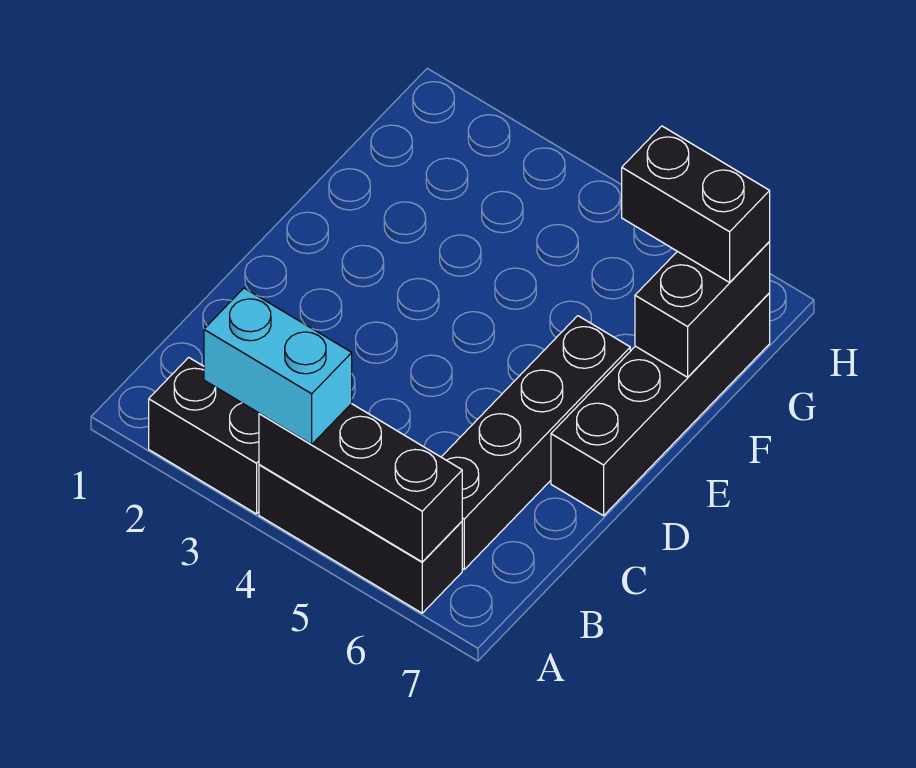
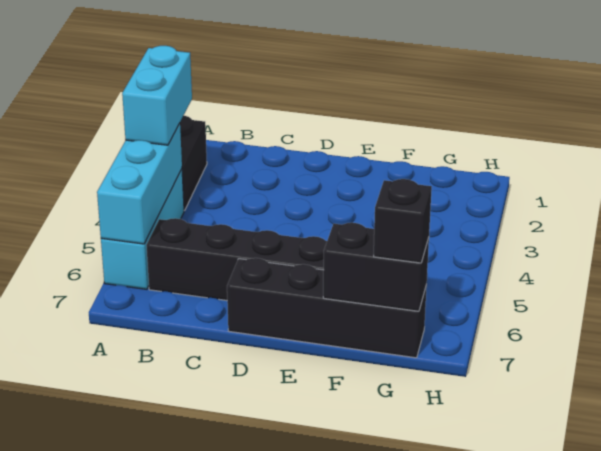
black 1x3 brick [259,465,462,613] -> cyan 1x3 brick [101,169,184,289]
black 1x3 brick [259,404,462,562] -> cyan 1x3 brick [97,123,182,244]
black 1x2 brick [622,126,770,282] -> black 1x1 brick [374,179,432,263]

